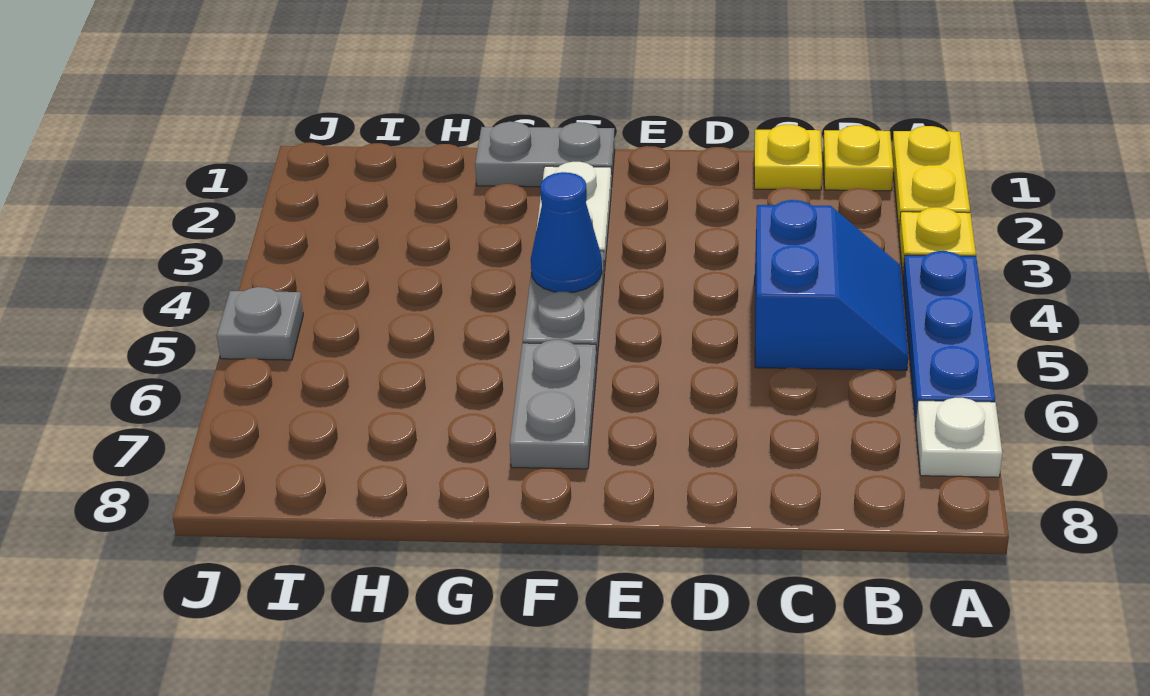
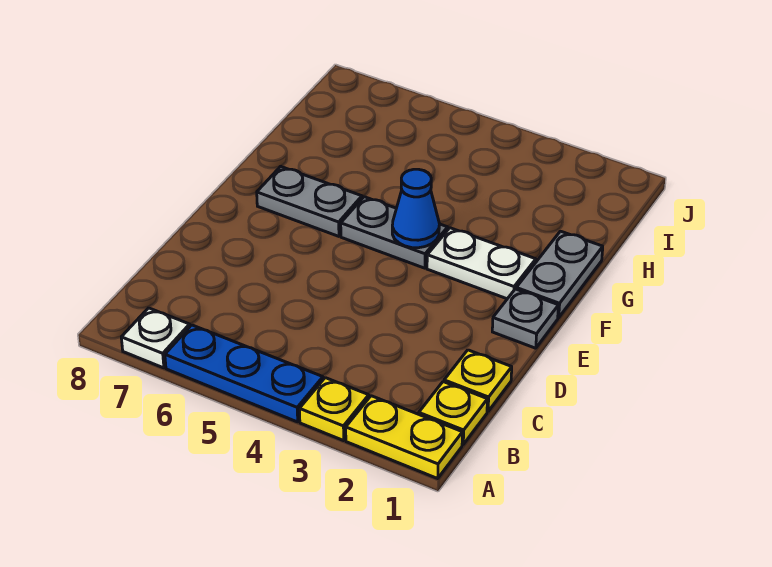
blue 2x2 slope [755,200,908,370] -> none
grey 1x1 plate [217,287,303,360] -> grey 1x1 plate moved to [492,289,558,348]

